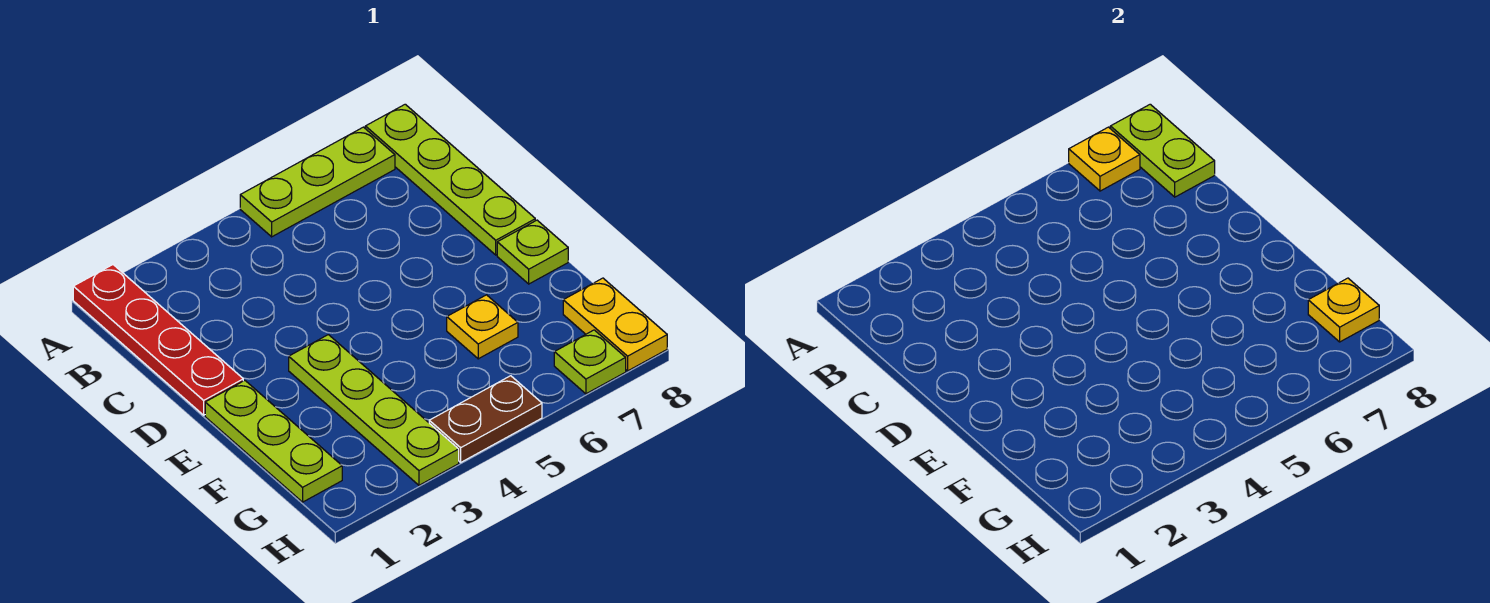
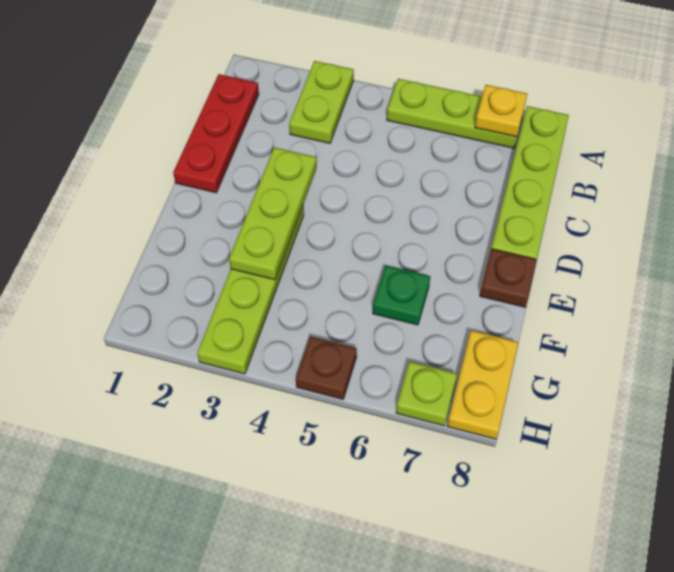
red 1x4 plate [73,265,243,415] -> red 1x3 plate [173,74,259,193]
lime 1x2 plate [1110,104,1215,197] -> lime 1x2 plate moved to [289,61,354,143]
lime 1x3 plate [205,380,342,502] -> lime 1x3 plate moved to [229,148,317,280]
lime 1x1 plate [497,220,568,284] -> brown 1x1 plate [480,249,537,307]
yellow 1x1 plate [447,295,518,359] -> green 1x1 plate [373,266,430,325]
yellow 1x1 plate [1308,278,1379,342] -> none
brown 1x2 plate [429,376,542,462] -> brown 1x1 plate [296,337,357,399]

